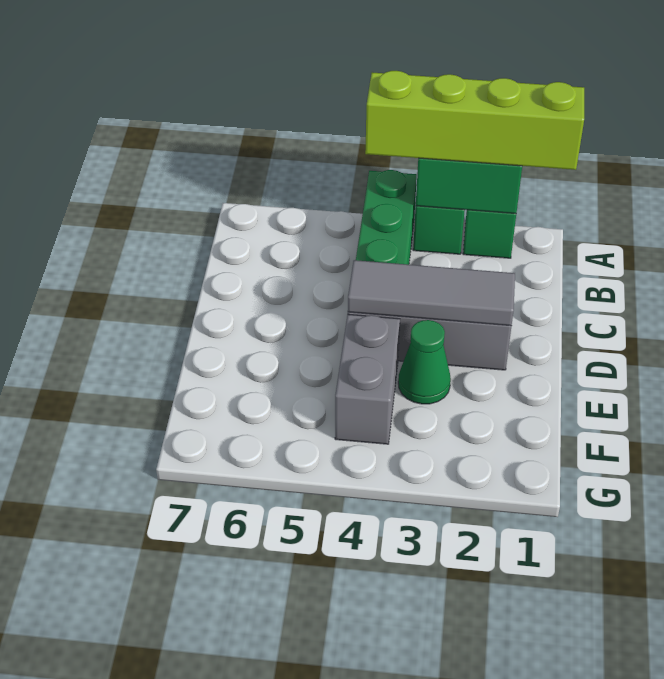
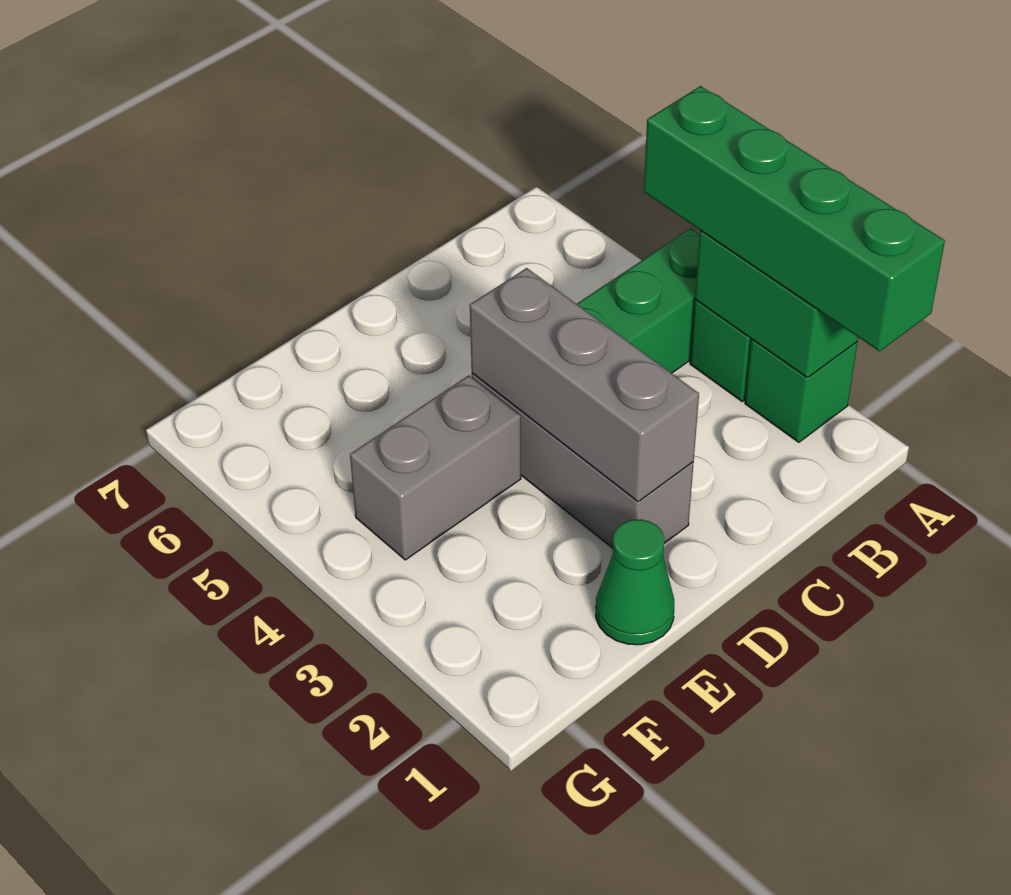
lime 1x4 brick [365,71,584,170] -> green 1x4 brick [644,86,945,351]
grey 1x3 tile [348,260,515,326] -> grey 1x3 brick [470,268,699,502]
green 1x1 cone [398,320,451,404] -> green 1x1 cone moved to [596,519,674,645]

